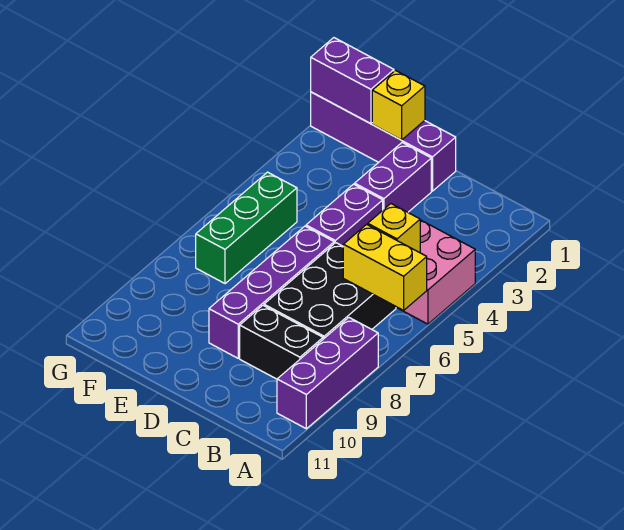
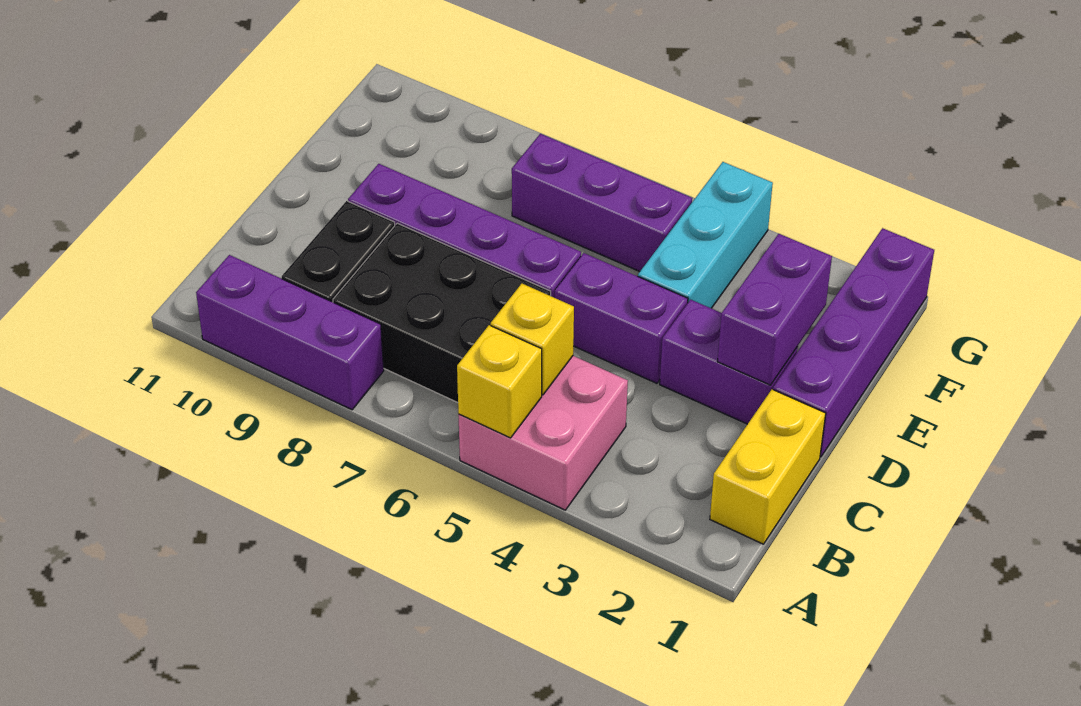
yellow 1x2 brick [343,224,427,310] -> yellow 1x2 brick moved to [710,389,826,544]
yellow 1x1 brick [372,70,425,140] -> yellow 1x1 brick moved to [457,325,542,438]
none -> cyan 1x3 brick [638,162,773,308]
purple 1x2 brick [311,38,394,123] -> purple 1x2 brick moved to [717,234,832,385]
green 1x3 brick [196,172,297,284] -> purple 1x3 brick [512,134,692,271]

